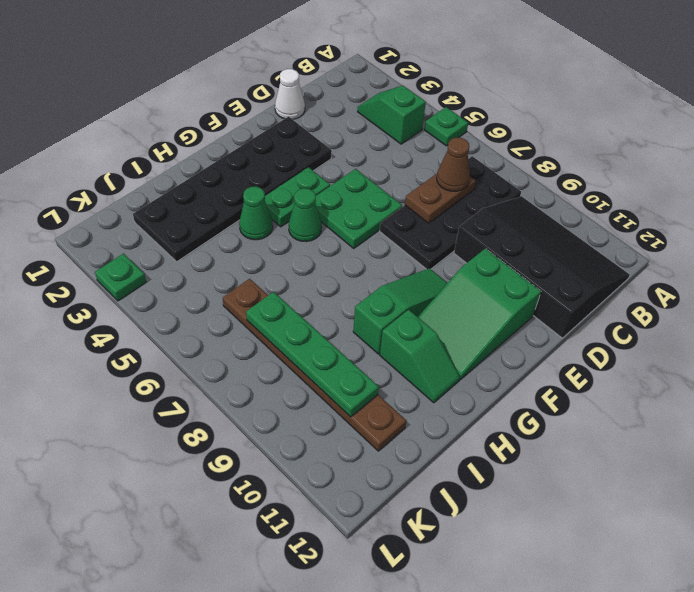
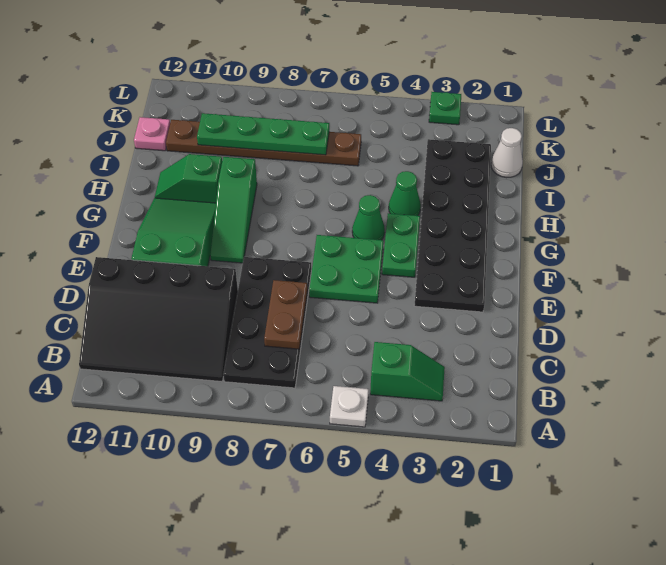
green 1x1 plate [424,107,468,146] -> white 1x1 plate [330,386,369,427]
brown 1x1 cone [437,138,470,191] -> none
white 1x1 cone [275,69,305,119] -> white 1x1 cone moved to [491,128,523,178]
none -> pink 1x1 plate [134,117,170,151]

